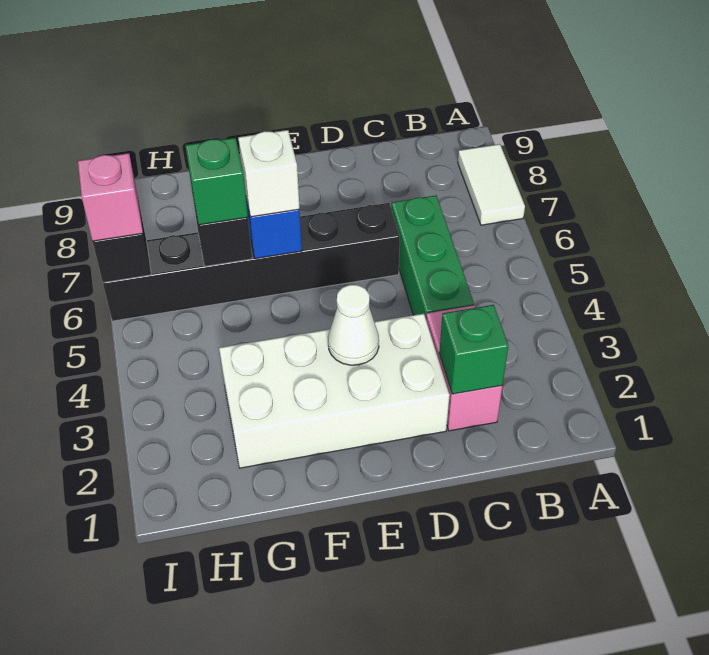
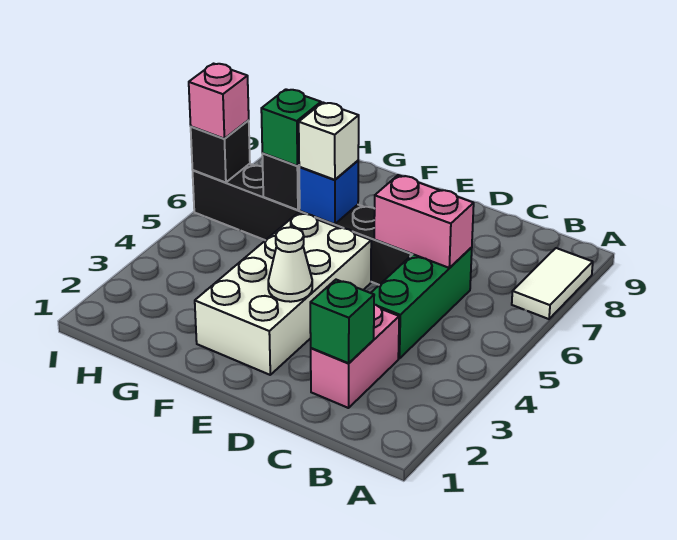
none -> pink 1x2 brick [374,175,474,268]
white 2x4 brick [219,314,450,468] -> white 2x4 brick turned to [195,212,371,375]

